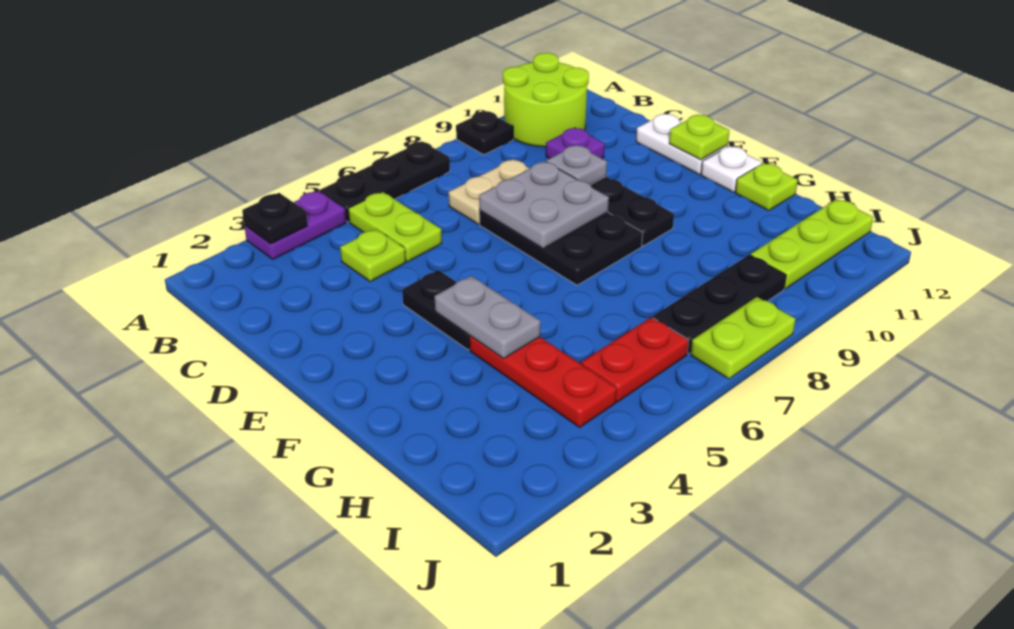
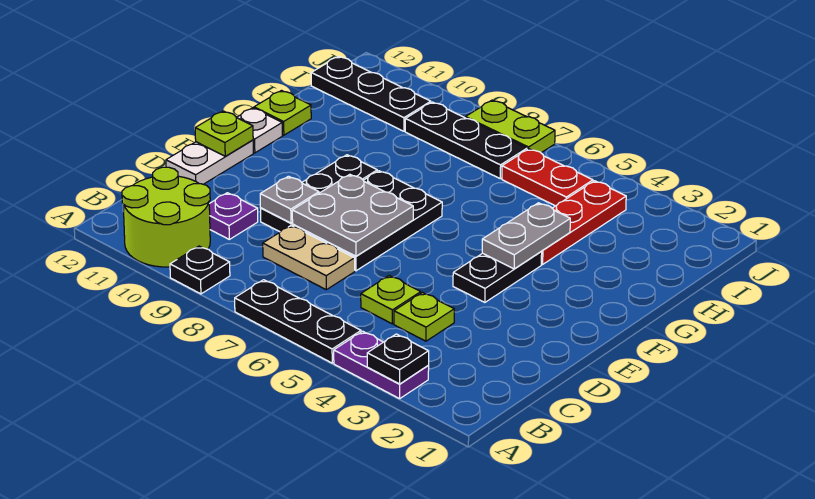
lime 1x2 plate [348,192,442,262] -> lime 1x1 plate [361,276,421,324]
lime 1x3 plate [751,199,873,289] -> black 1x3 plate [311,56,431,131]

